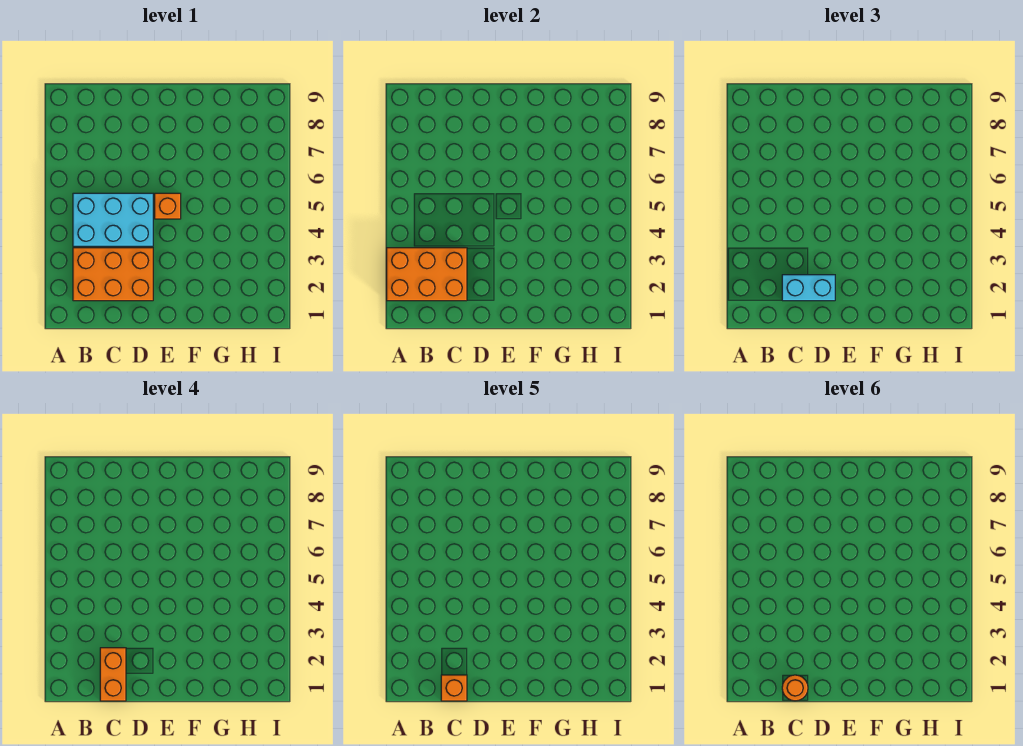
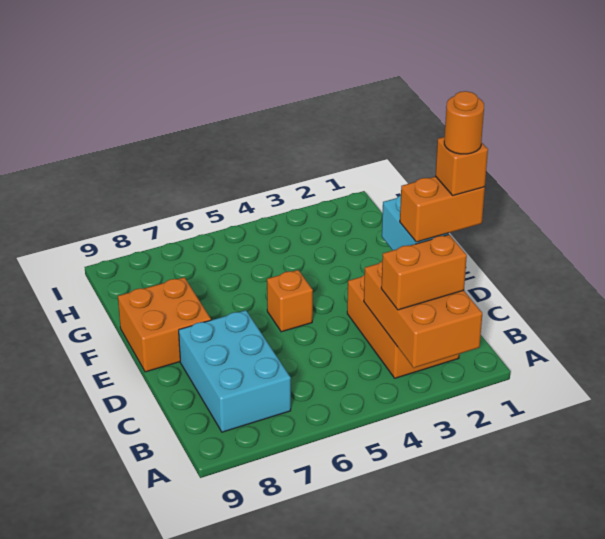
none -> orange 1x2 brick [381,235,467,310]
cyan 2x3 brick [73,193,153,246] -> cyan 2x3 brick moved to [179,310,291,432]
none -> orange 2x2 brick [118,277,211,372]

